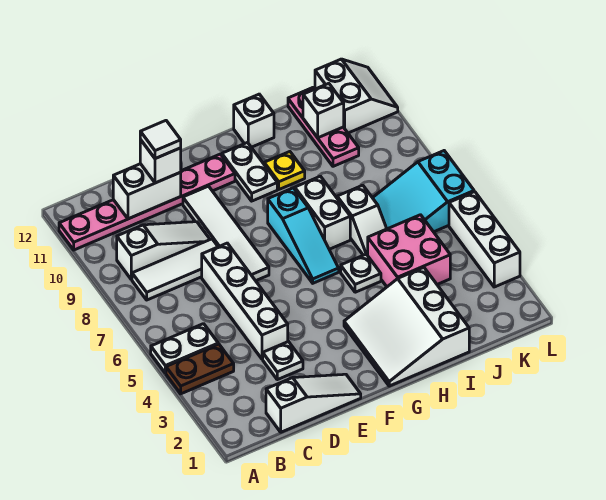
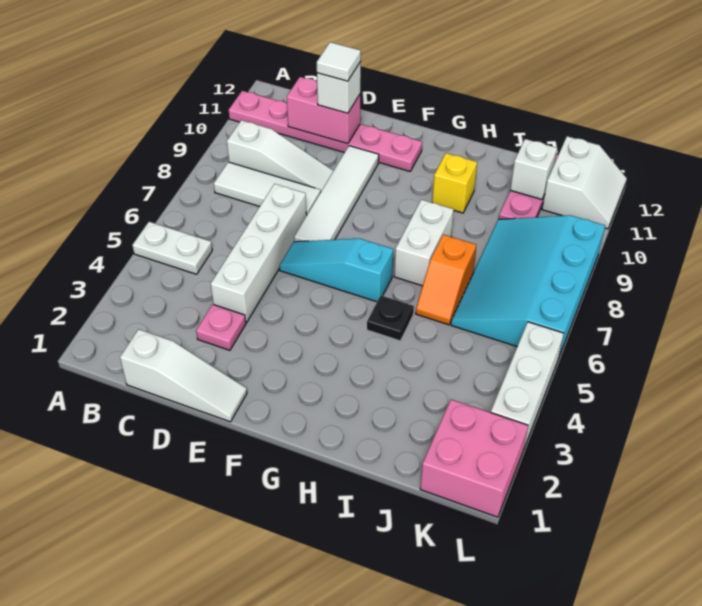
brown 1x2 plate [166,344,234,394] -> none
white 1x2 brick [113,164,181,219] -> pink 1x2 brick [287,77,360,144]
white 1x1 plate [263,342,303,380] -> pink 1x1 plate [196,304,246,350]
white 3x3 slope [344,268,469,386] -> none
cyan 1x3 slope [268,188,339,283] -> cyan 1x3 slope turned to [279,238,393,302]
white 1x2 plate [222,143,277,201] -> none
white 1x1 plate [341,254,381,292] -> black 1x1 plate [367,295,414,341]
yellow 1x1 plate [264,152,305,189] -> yellow 1x1 brick [432,153,477,213]
white 1x1 brick [234,94,274,147] -> none
pink 2x2 brick [368,215,450,287] -> pink 2x2 brick moved to [420,400,528,517]
white 1x2 slope [337,185,387,255] -> orange 1x2 slope [416,235,476,325]
cyan 2x3 slope [373,151,474,232] -> cyan 3x4 slope [451,215,605,356]

